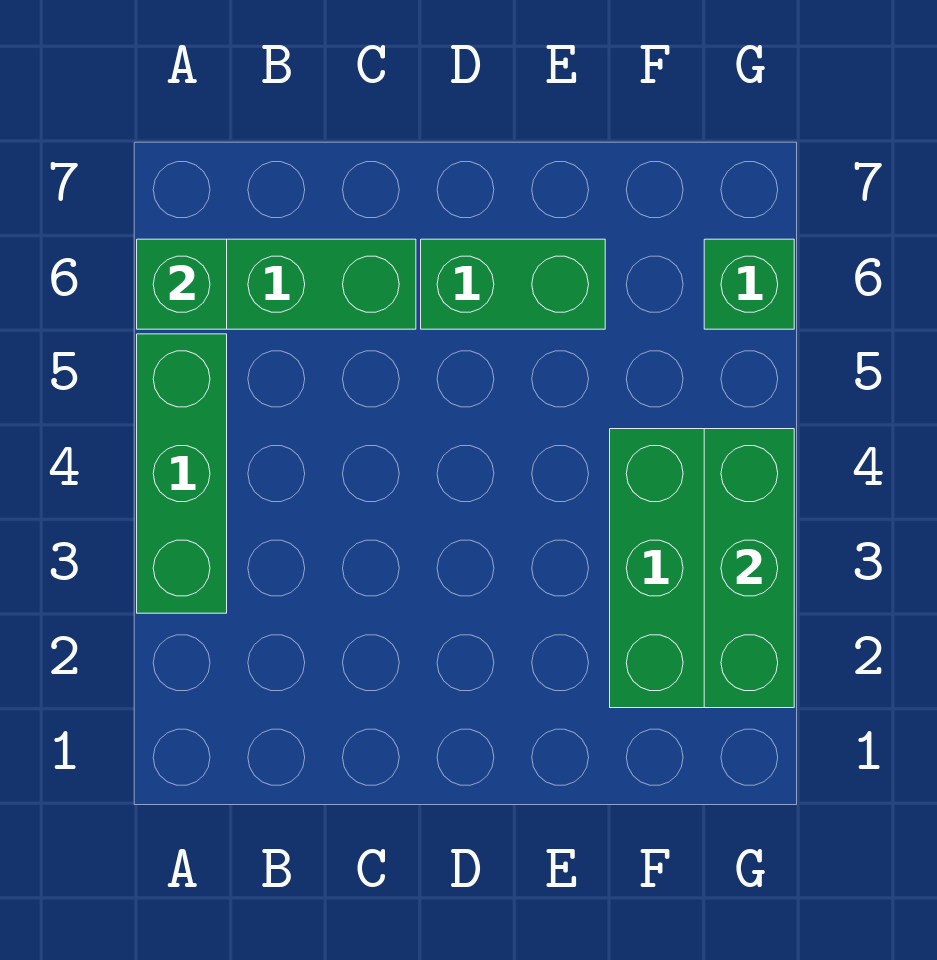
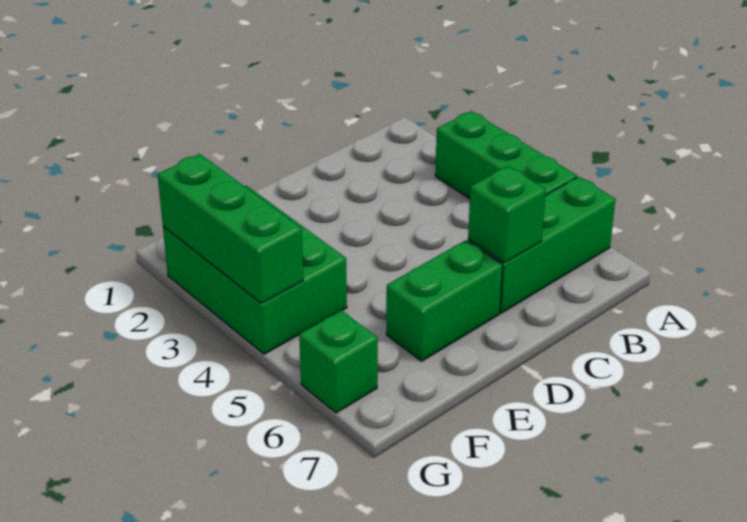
green 1x1 brick [137,239,227,329] -> green 1x1 brick moved to [468,166,546,263]

